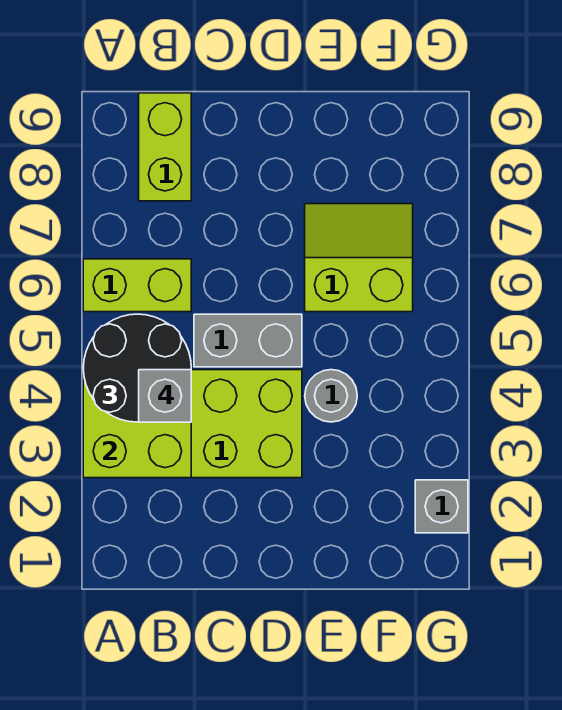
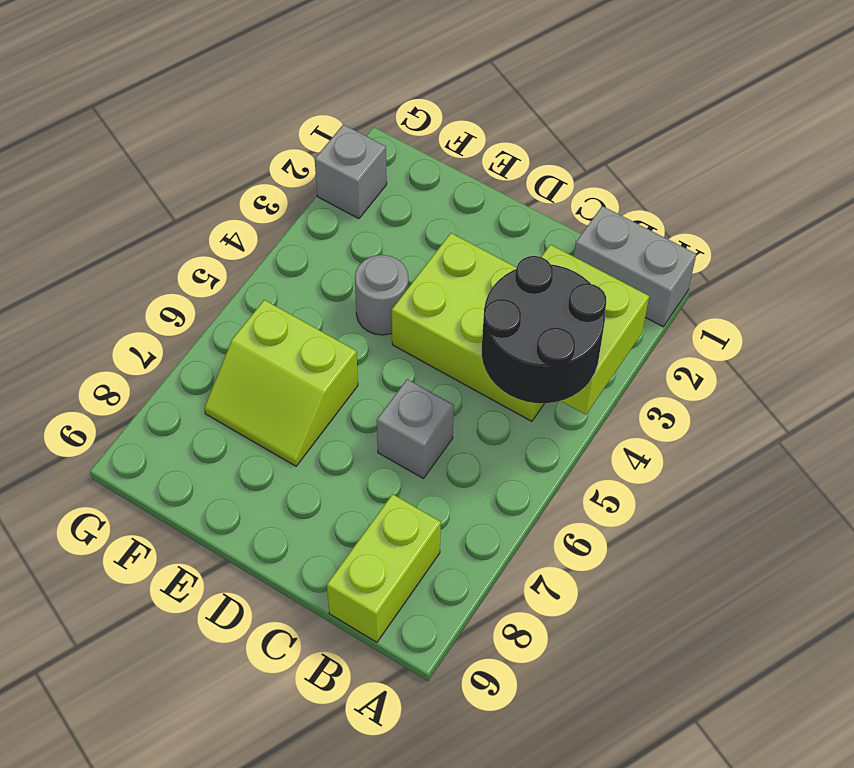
lime 1x2 brick [83,259,191,312] -> none
grey 1x1 brick [139,370,191,422] -> grey 1x1 brick moved to [377,379,454,479]
grey 1x2 brick [194,314,302,367] -> grey 1x2 brick moved to [574,206,696,327]

